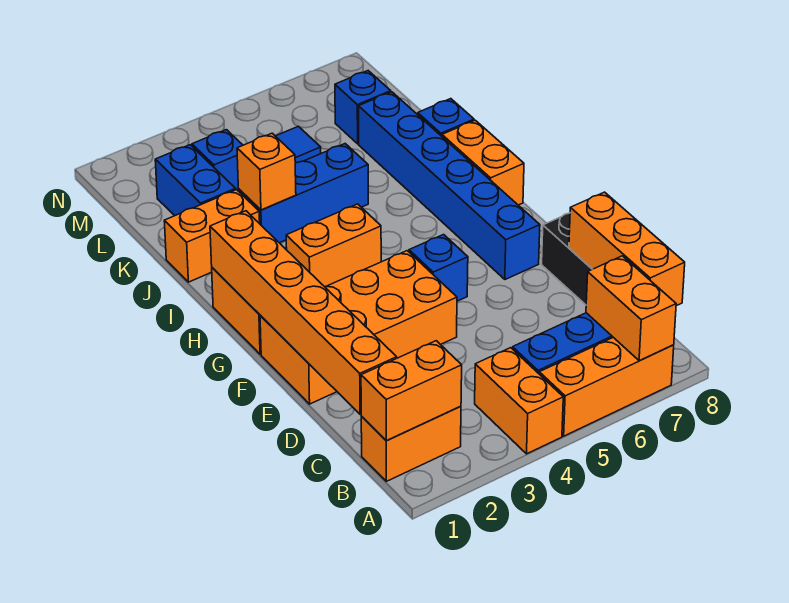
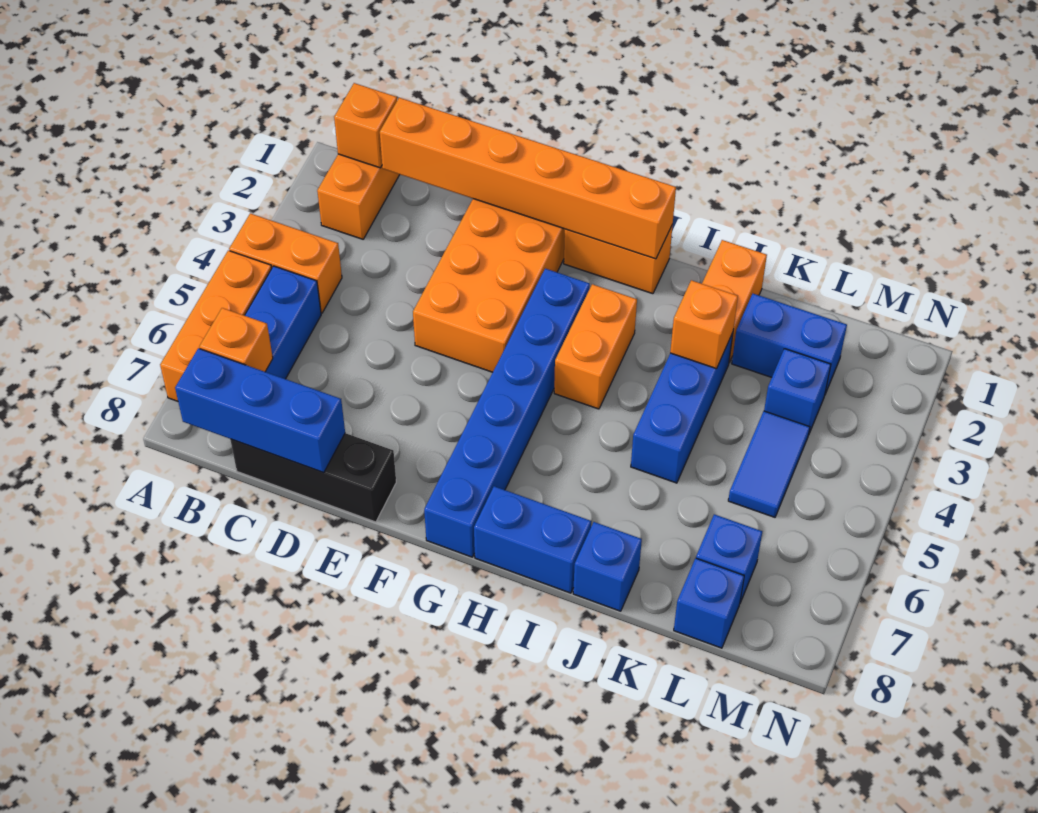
orange 1x2 brick [586,256,676,361] -> orange 1x1 brick [199,308,273,372]
orange 1x2 brick [361,341,462,441] -> orange 1x1 brick [334,83,397,168]
orange 1x3 brick [569,192,685,306] -> blue 1x3 brick [175,348,345,473]
blue 1x1 brick [409,235,468,301] -> blue 1x1 brick moved to [674,558,744,648]
blue 1x6 brick [359,92,540,279] -> blue 1x6 brick turned to [424,269,590,557]
orange 1x2 brick [442,120,524,205] -> blue 1x2 brick [474,486,591,593]

